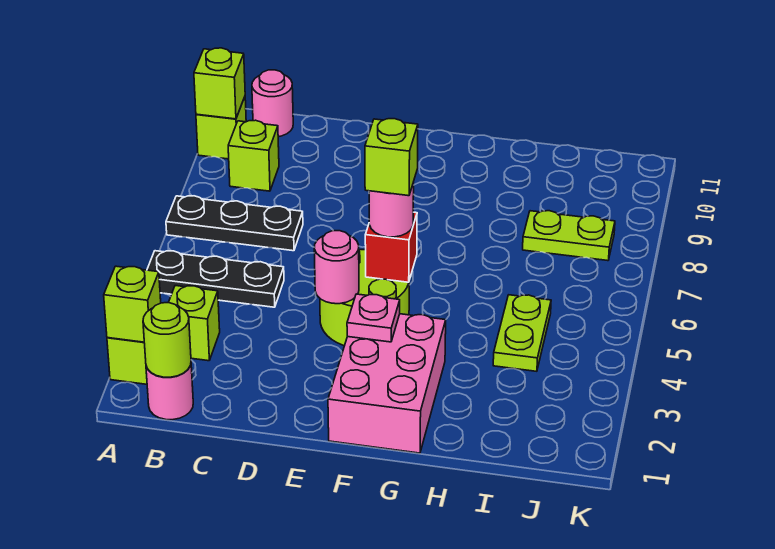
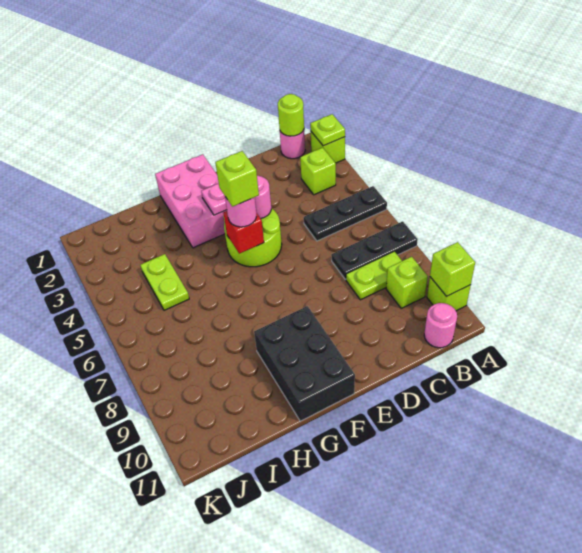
lime 1x1 brick [104,266,161,342] -> lime 1x1 plate [310,114,345,146]
none -> black 2x3 brick [254,306,355,421]
lime 1x2 plate [523,211,615,261] -> lime 1x2 plate moved to [346,251,402,300]

